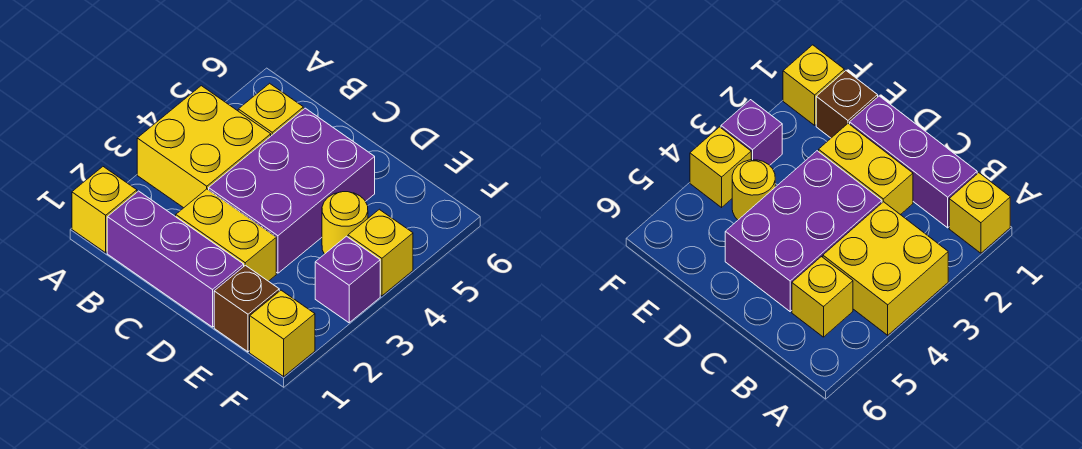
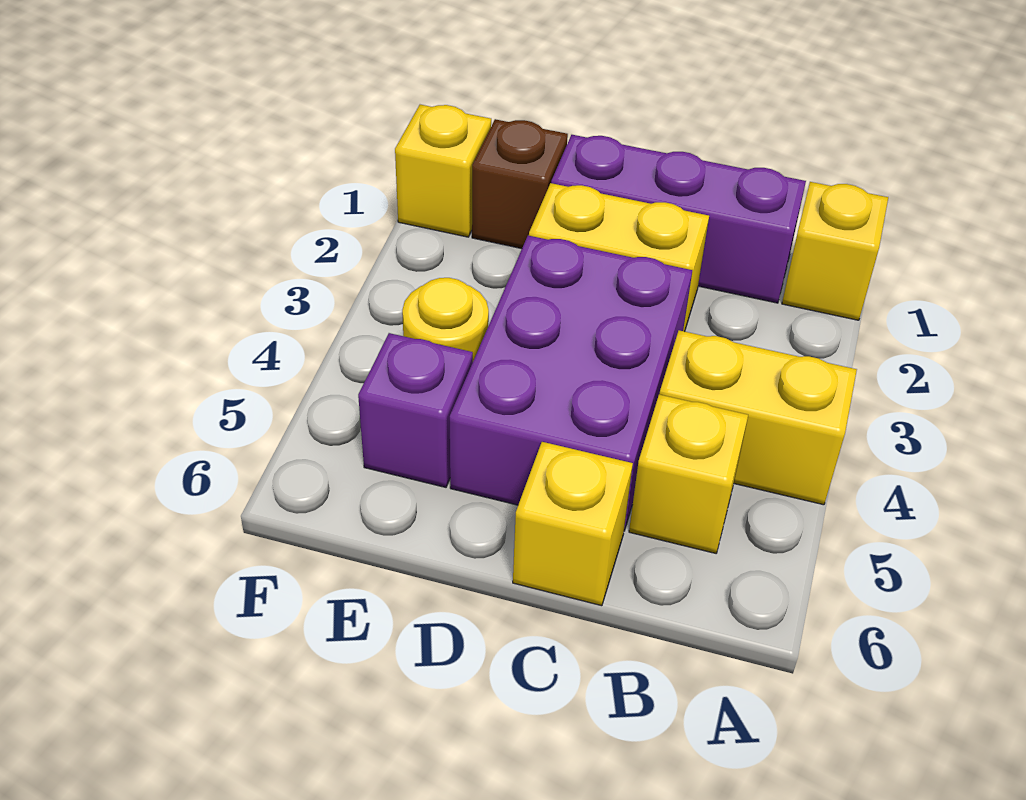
yellow 2x2 brick [137,86,271,208] -> yellow 1x2 brick [659,330,857,505]
purple 1x1 brick [315,236,380,323] -> purple 1x1 brick moved to [358,333,473,487]
yellow 1x1 brick [348,209,413,296] -> yellow 1x1 brick moved to [513,442,633,606]

